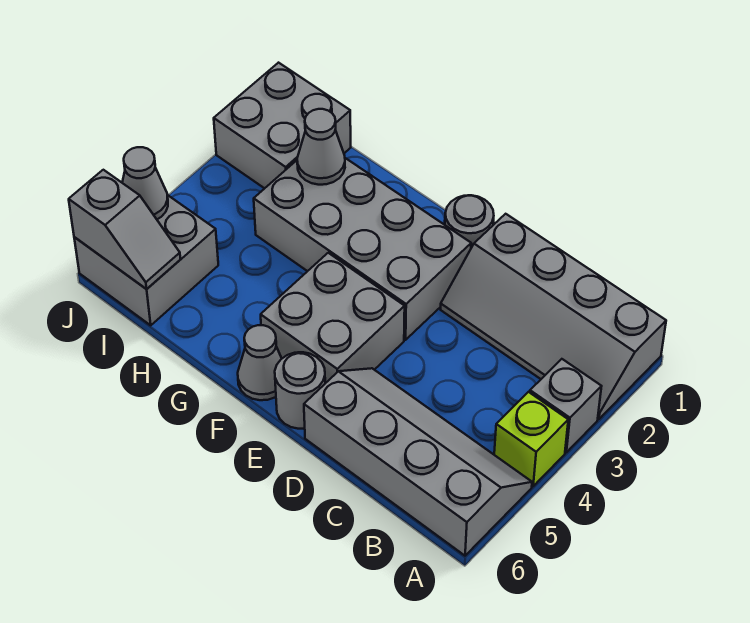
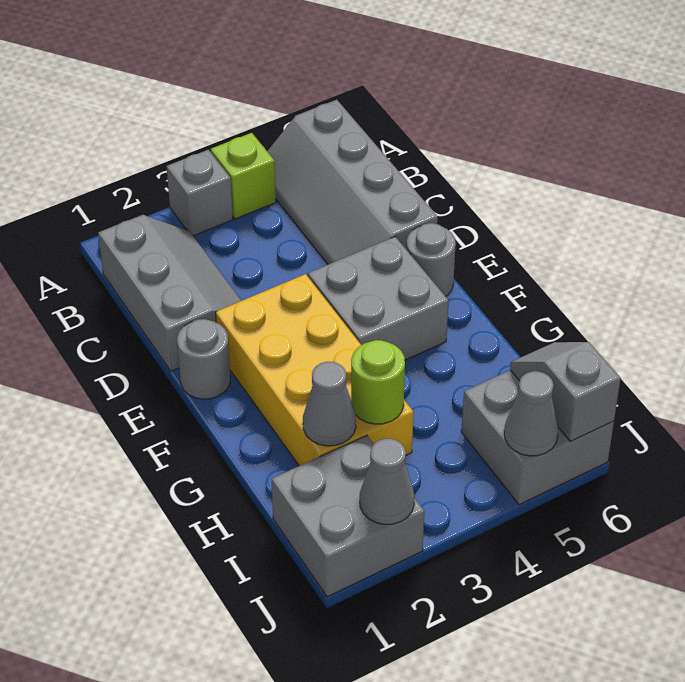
grey 2x4 slope [441,214,666,419] -> grey 2x3 slope [98,215,241,371]
grey 2x4 brick [254,158,471,340] -> yellow 2x4 brick [215,274,414,466]
grey 1x1 cone [238,325,282,400] -> grey 1x1 cone moved to [360,439,414,524]
none -> lime 1x1 round brick [351,340,405,424]

